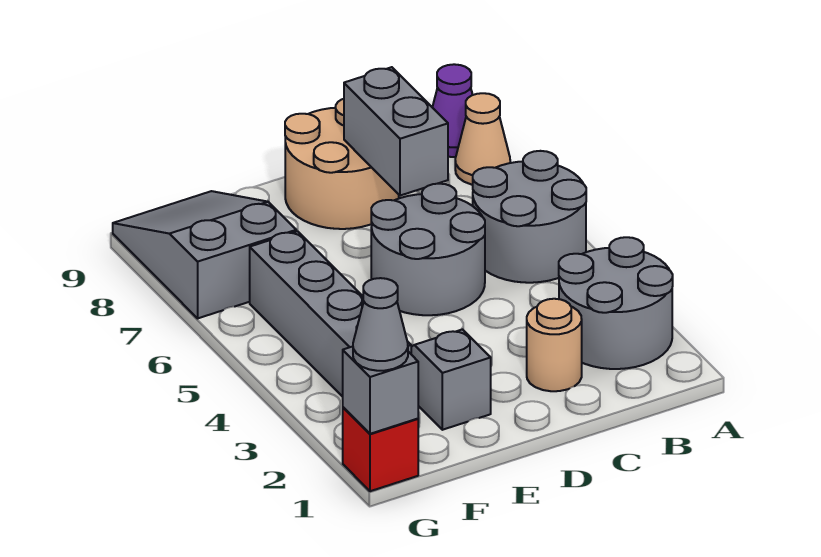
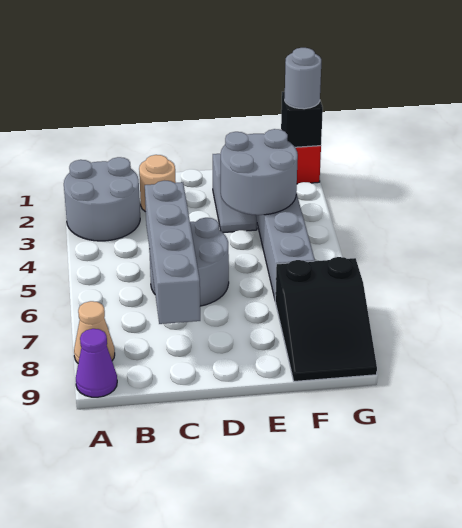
grey 2x2 round brick [473,151,586,283] -> grey 2x2 round brick moved to [221,129,298,215]
grey 1x2 brick [344,67,448,196] -> grey 1x4 brick [145,181,200,324]
tan 2x2 round brick [285,99,399,229] -> none
grey 2x3 slope [113,191,296,318] -> black 2x3 slope [275,257,377,381]
grey 1x1 brick [343,347,418,434] -> black 1x1 brick [281,91,323,147]
grey 1x1 cone [353,278,408,371] -> grey 1x1 round brick [285,48,321,109]

